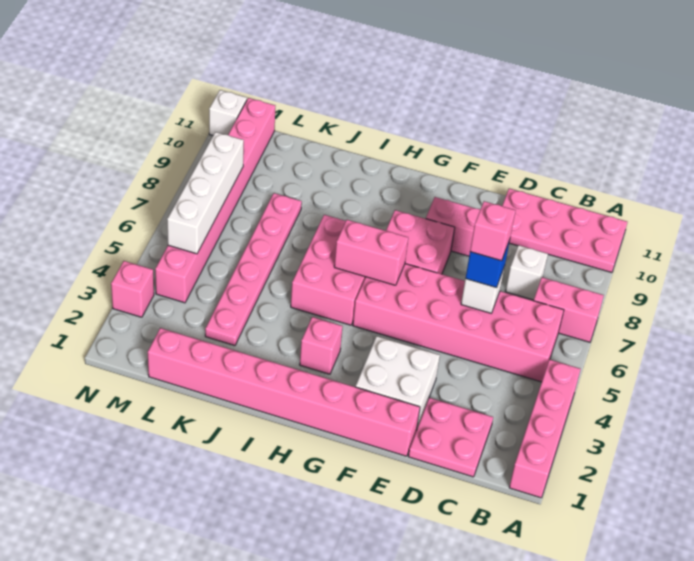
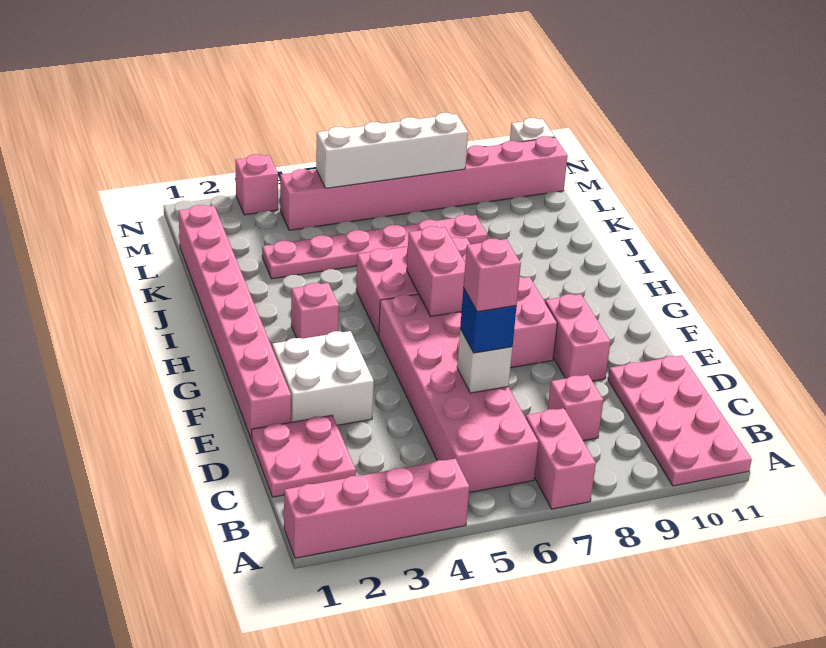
white 1x1 brick [505,245,548,300] -> pink 1x1 brick [548,375,603,441]

